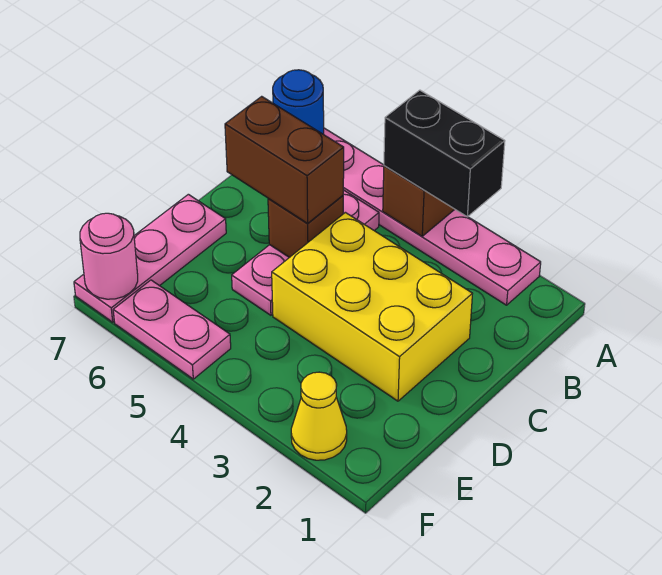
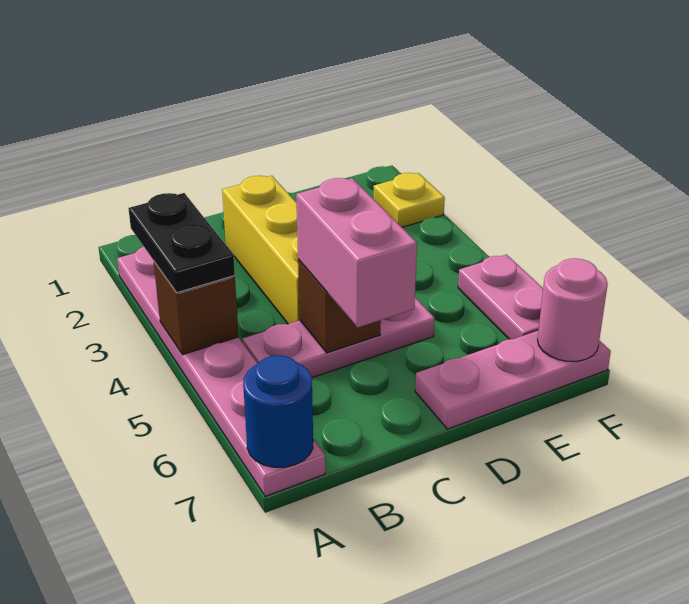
black 1x2 brick [384,90,505,217] -> black 1x2 plate [128,193,235,293]
yellow 2x3 brick [272,212,472,401] -> yellow 1x3 brick [222,176,300,324]
brown 1x2 brick [225,96,344,224] -> pink 1x2 brick [296,178,417,328]
yellow 1x1 cone [291,372,347,460] -> yellow 1x1 plate [374,173,445,227]

